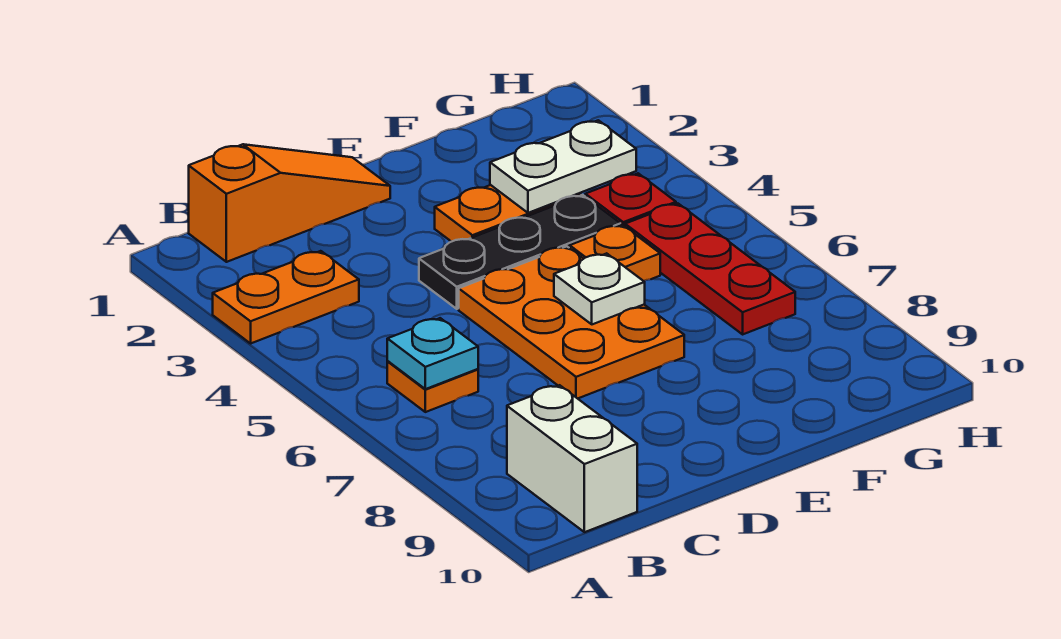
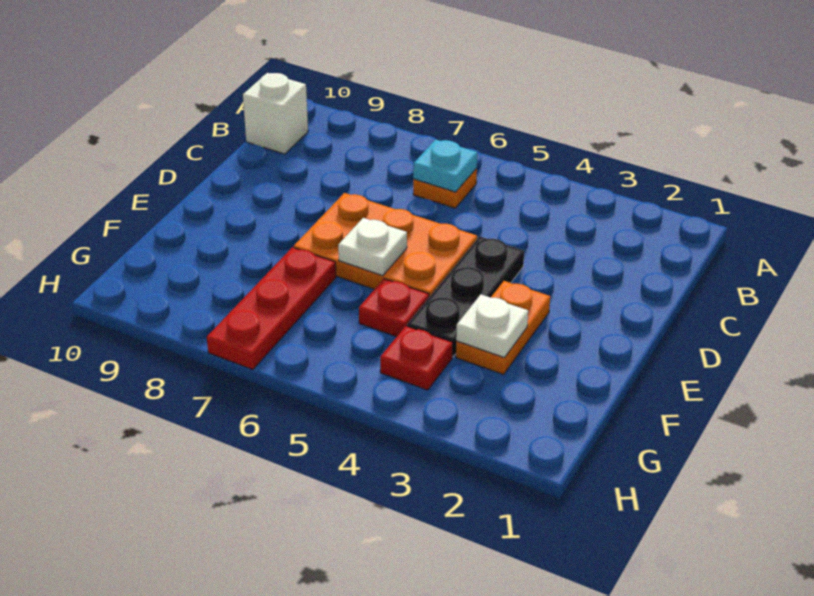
orange 1x2 plate [213,251,359,343] -> none
orange 1x3 slope [189,144,390,262] -> none
white 1x2 brick [507,385,637,532] -> white 1x1 brick [243,73,308,154]
white 1x2 plate [490,120,636,213] -> white 1x1 plate [456,295,528,358]
orange 1x1 plate [570,225,660,281] -> red 1x1 plate [359,279,429,337]
red 1x3 plate [625,203,795,334] -> red 1x3 plate turned to [207,247,336,370]

